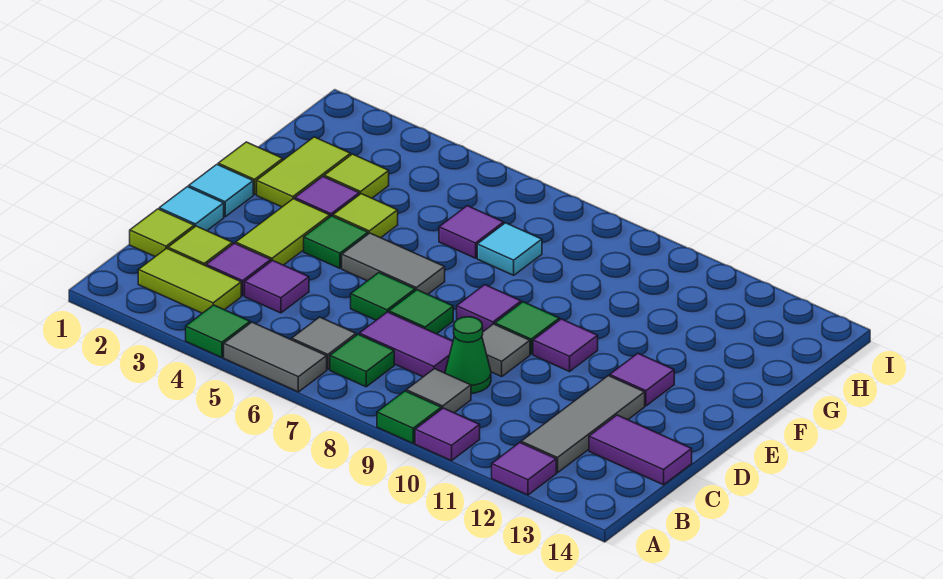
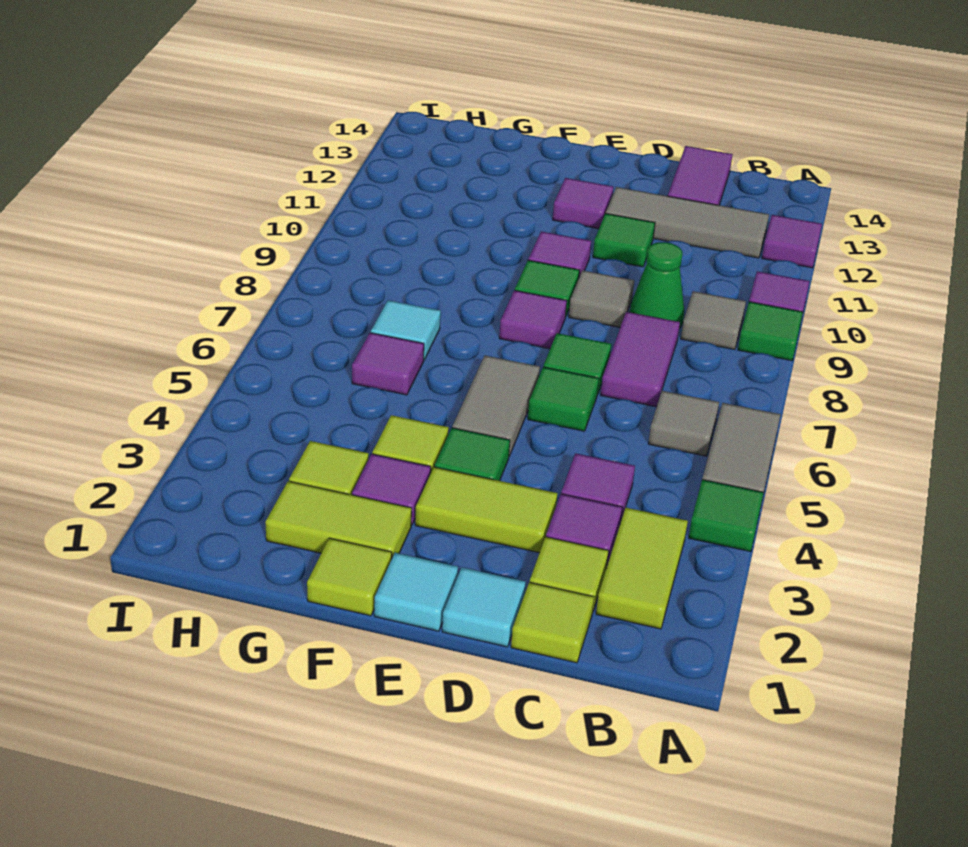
green 1x1 tile [330,334,394,387] -> green 1x1 tile moved to [593,213,655,267]

